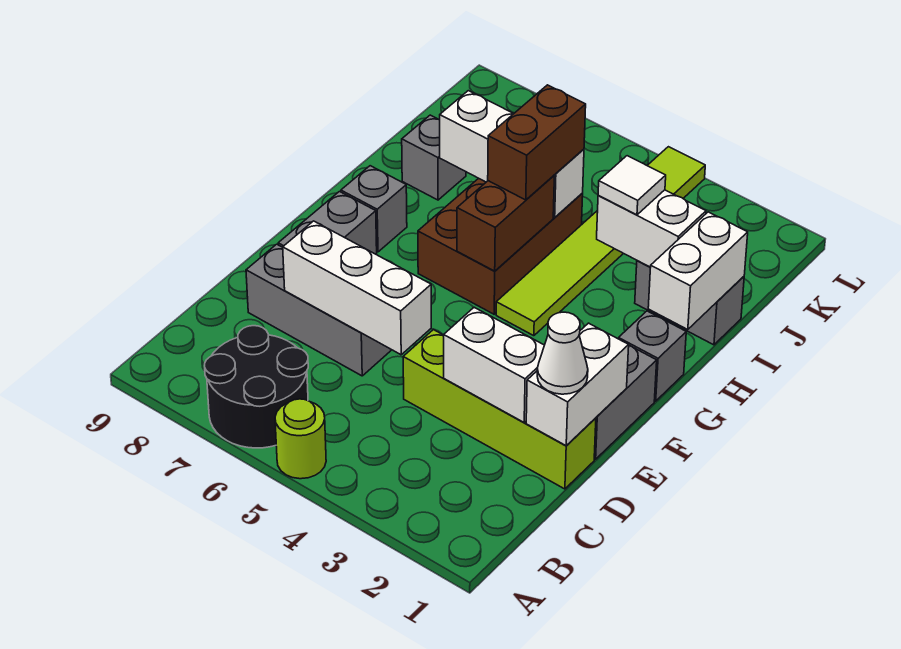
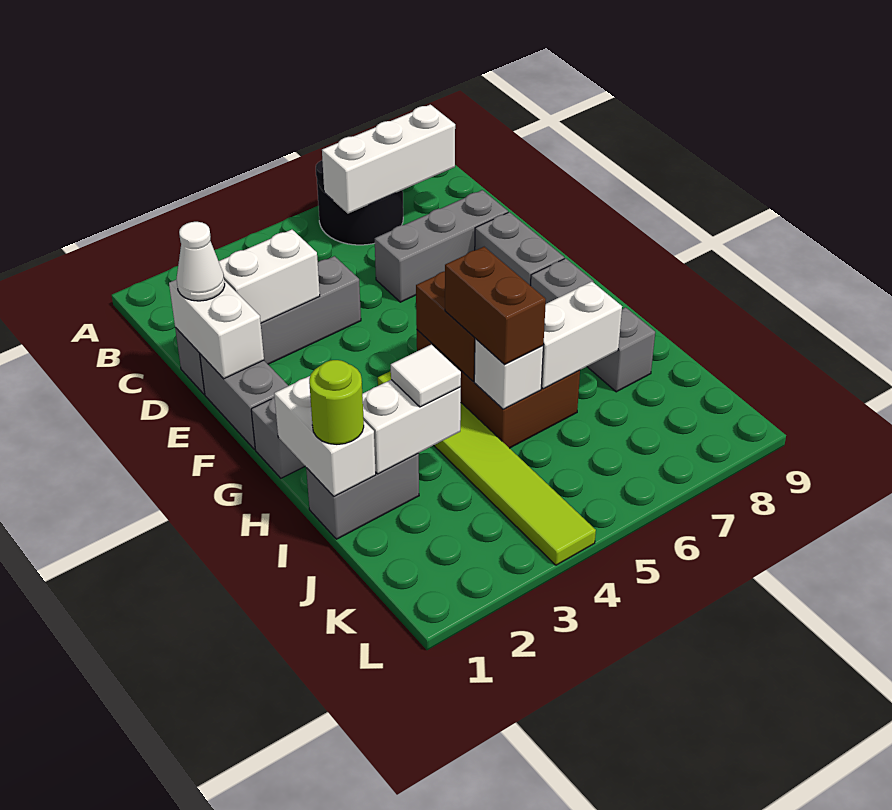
lime 1x1 round brick [275,399,326,479] -> lime 1x1 round brick moved to [309,360,364,444]
lime 1x4 brick [403,330,596,489] -> grey 1x4 brick [175,256,361,394]
white 1x3 brick [283,221,431,355] -> white 1x3 brick moved to [322,105,455,214]

